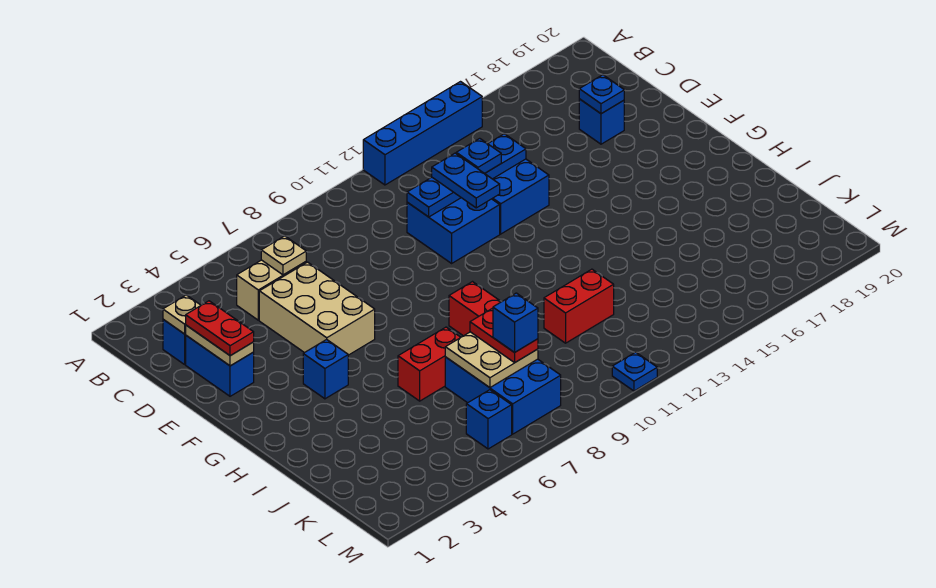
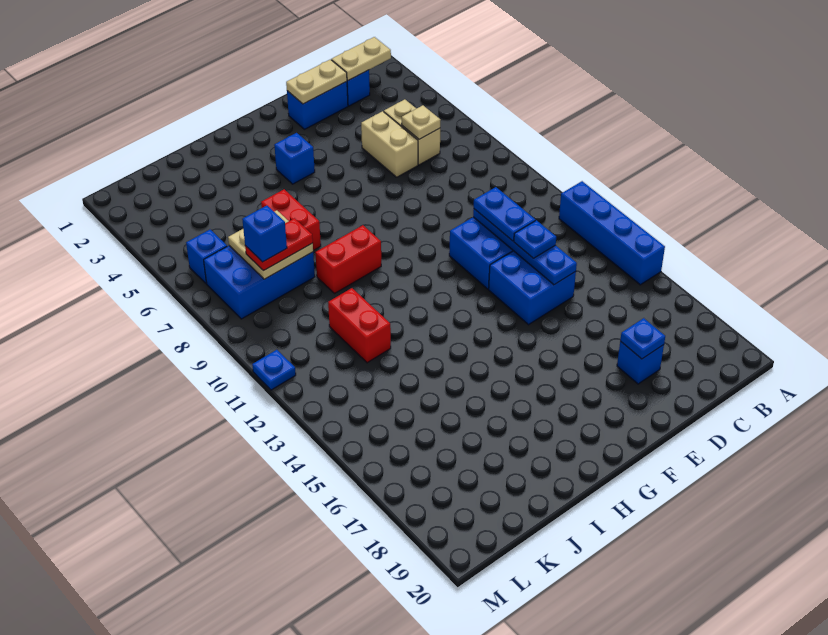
tan 1x1 plate [163,295,201,334] -> tan 1x2 plate [331,37,391,80]
red 1x2 plate [186,301,254,356] -> none
tan 2x3 brick [259,262,375,355] -> tan 1x2 brick [361,111,418,177]
blue 1x2 plate [432,153,500,208] -> blue 1x2 plate turned to [474,187,535,241]

